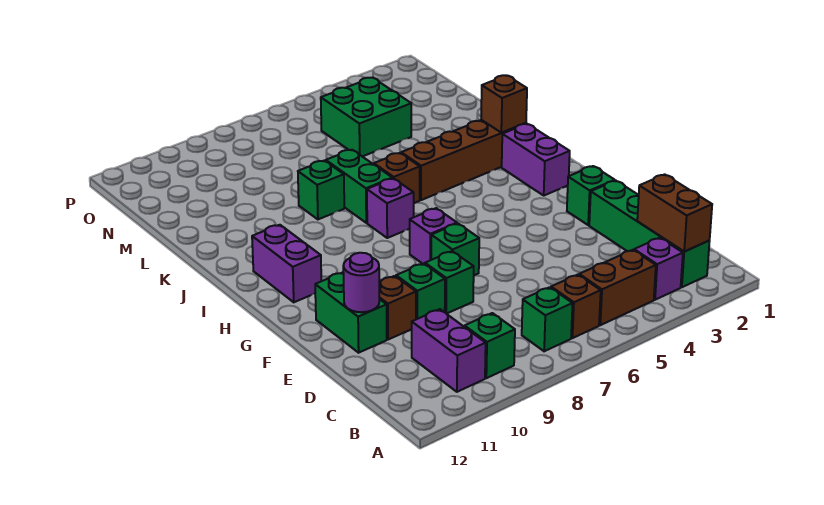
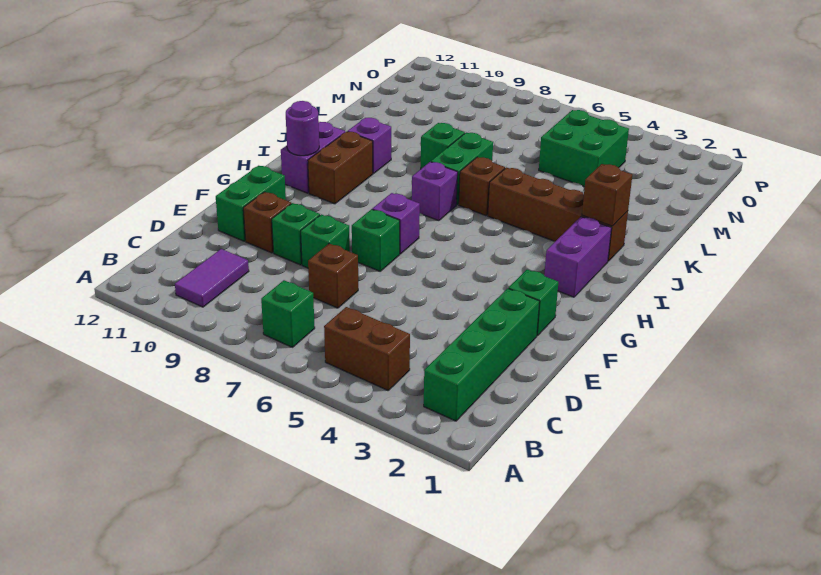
brown 1x2 brick [637,174,712,252] -> brown 1x2 brick moved to [308,132,373,204]
purple 1x1 brick [634,238,683,300] -> purple 1x1 brick moved to [348,118,391,173]
brown 1x1 brick [551,275,601,338] -> brown 1x1 brick moved to [308,244,358,308]
green 1x1 brick [465,313,515,378] -> none
purple 1x2 brick [412,309,486,392] -> purple 1x2 tile [175,249,249,307]
purple 1x1 round brick [343,253,379,312] -> purple 1x1 round brick moved to [286,101,319,156]

